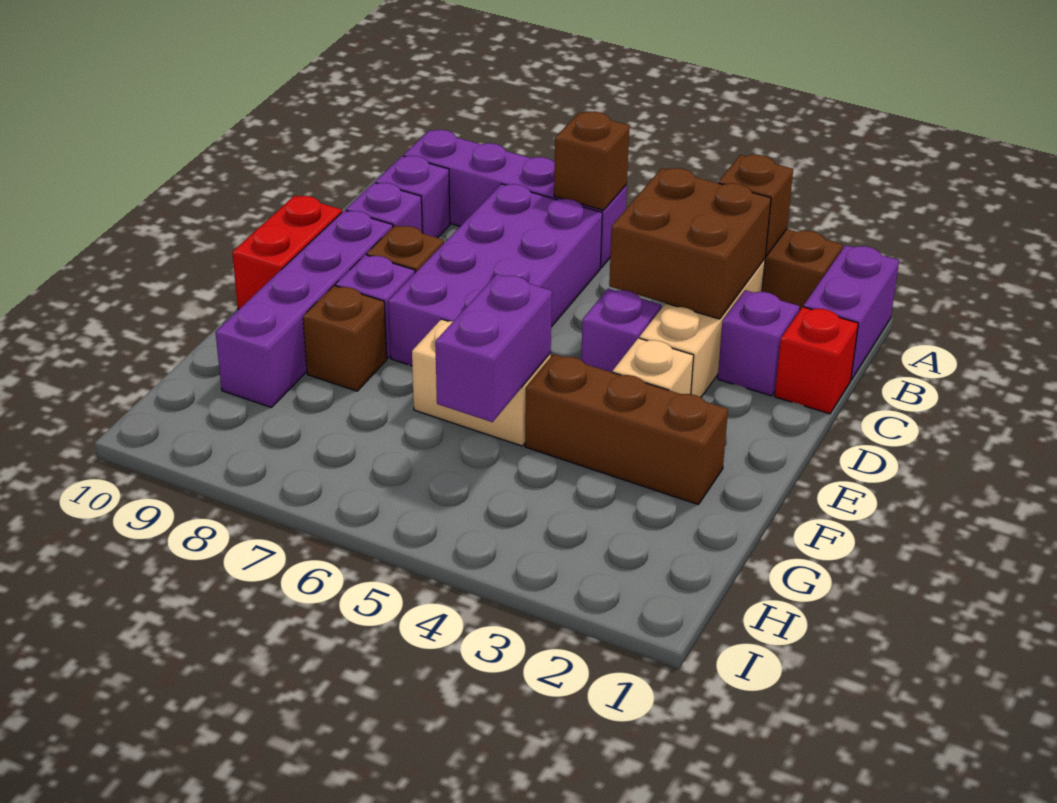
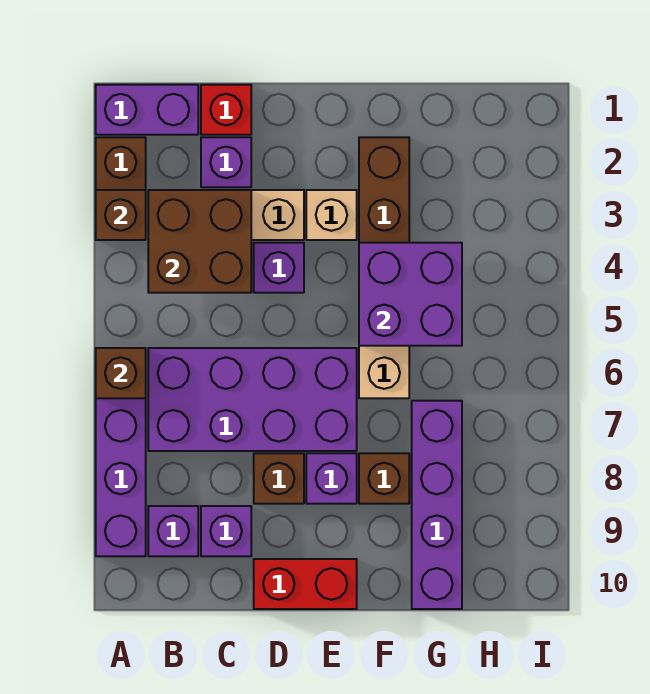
purple 1x4 brick [216,210,393,408] -> purple 1x4 brick turned to [412,401,462,609]
purple 1x2 brick [435,274,552,422] -> purple 2x2 brick [359,243,462,346]

